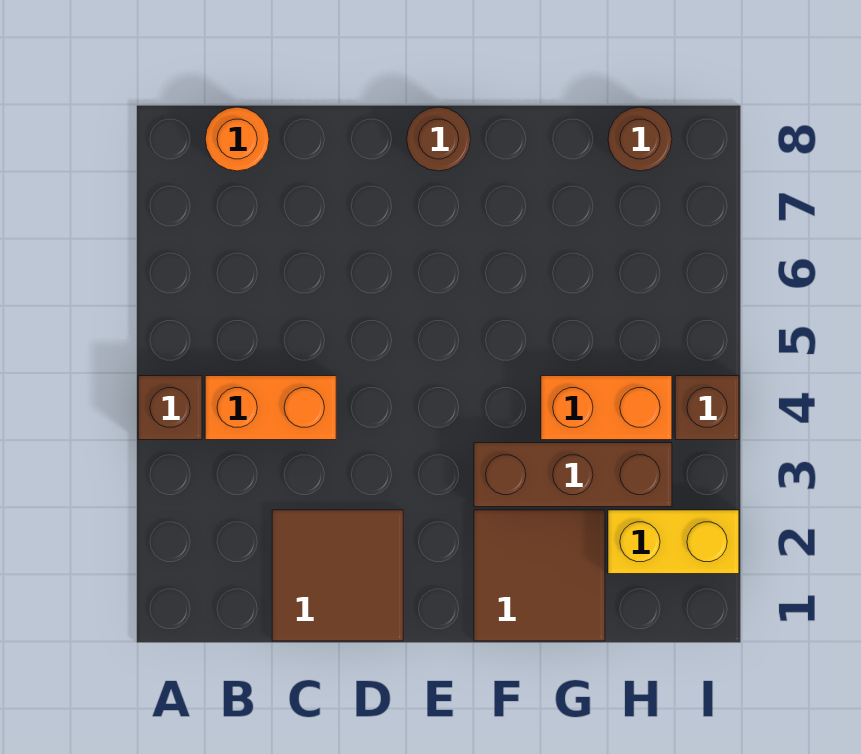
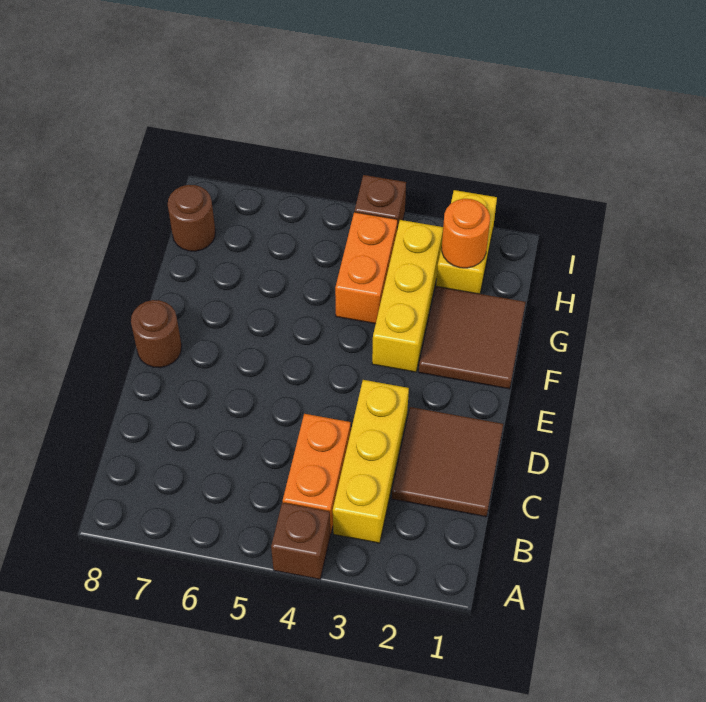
none -> yellow 1x3 brick [333,380,409,543]
orange 1x1 round brick [205,107,269,171] -> orange 1x1 round brick moved to [442,199,490,268]
brown 1x3 brick [474,443,672,507] -> yellow 1x3 brick [372,220,443,372]

